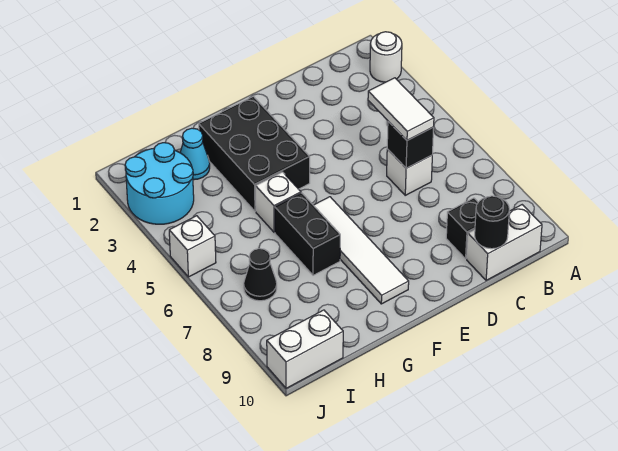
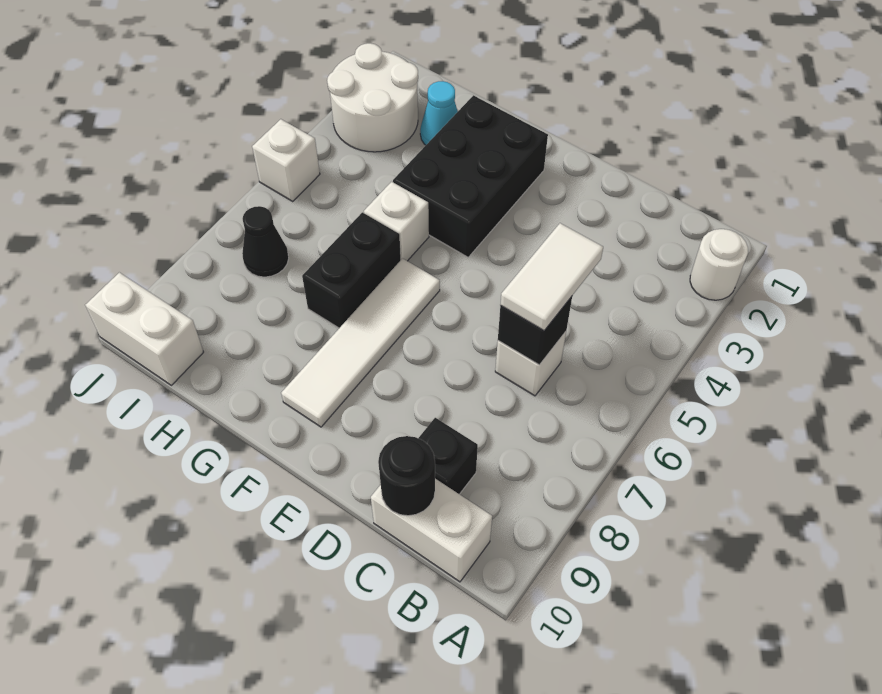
cyan 2x2 round brick [125,143,194,224] -> white 2x2 round brick [327,43,418,152]

